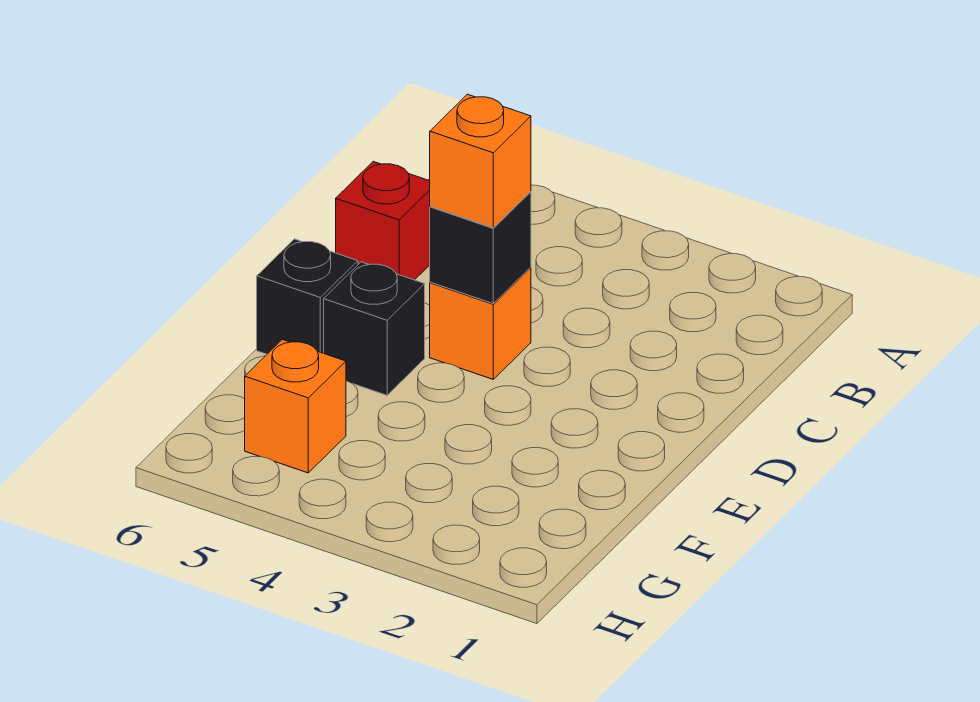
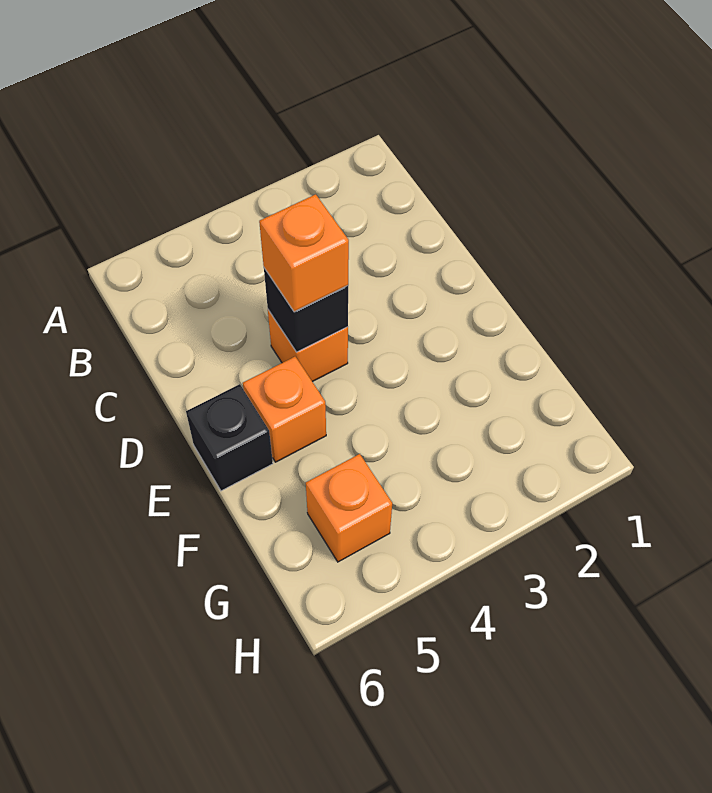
red 1x1 brick [336,162,430,280] -> none
black 1x1 brick [324,262,425,395] -> orange 1x1 brick [243,357,326,462]

